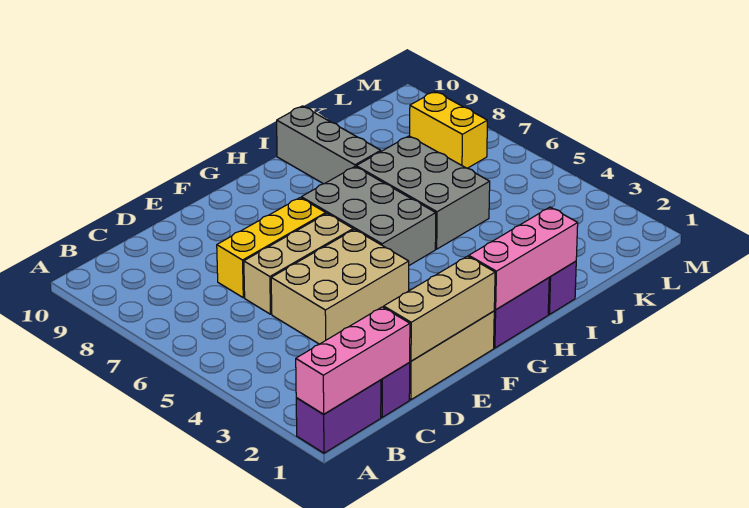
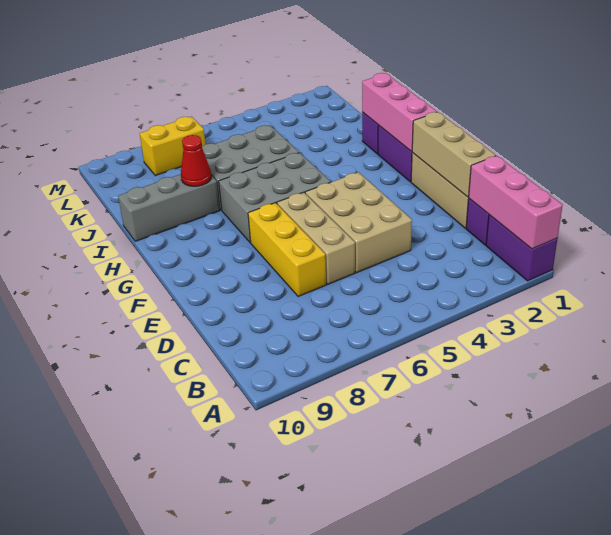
none -> red 1x1 cone [181,135,211,186]

